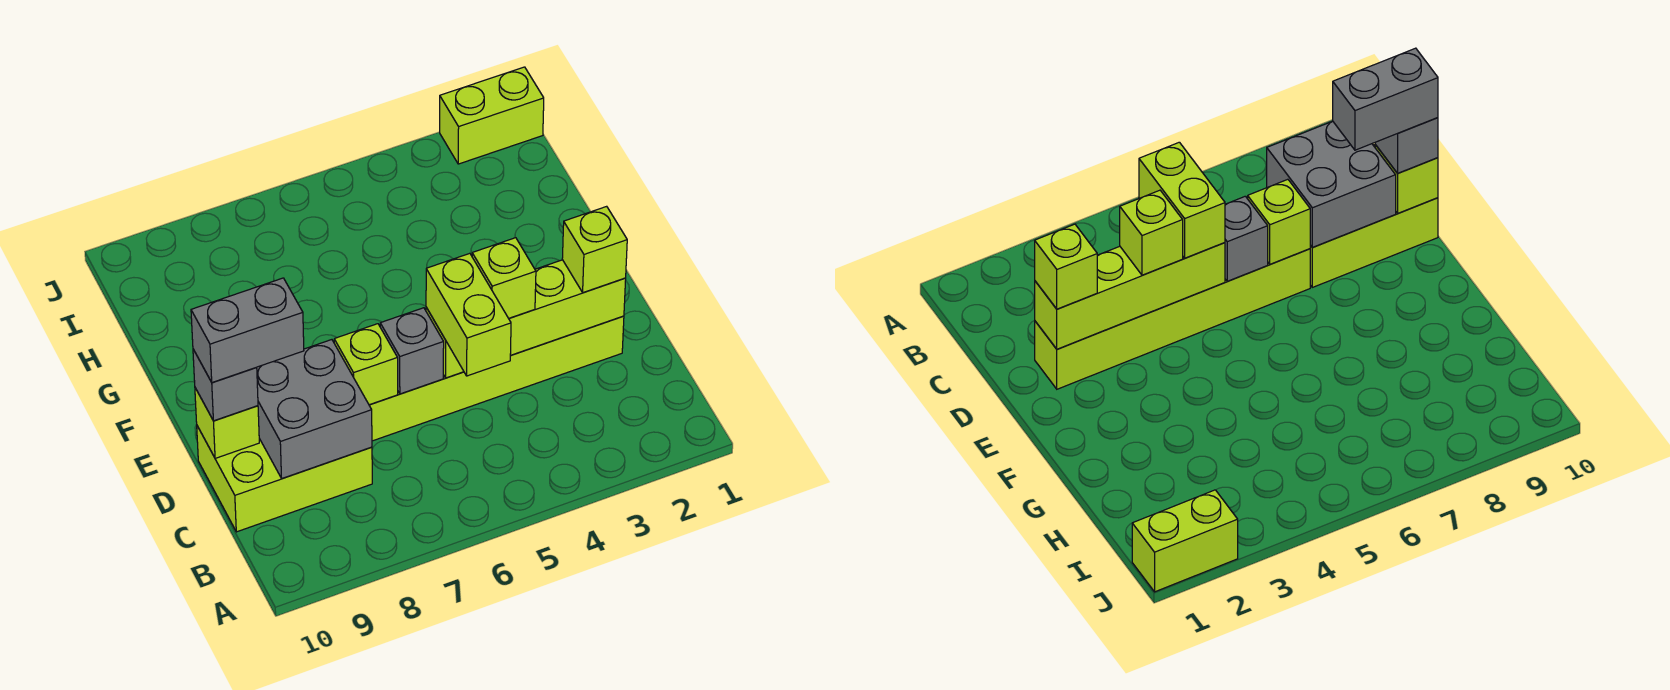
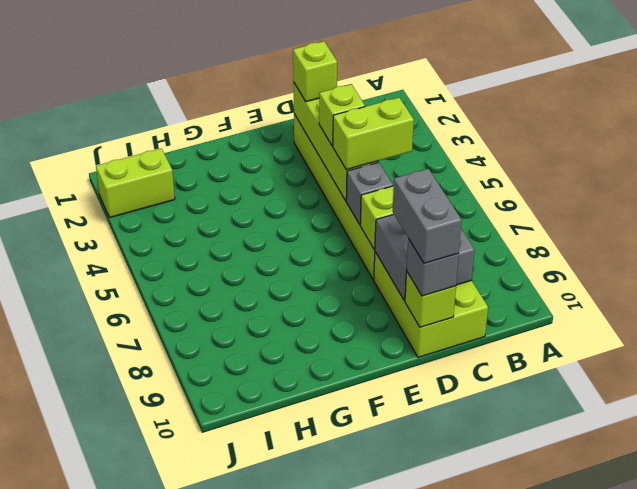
lime 1x2 brick [440,67,544,164] -> lime 1x2 brick turned to [96,148,175,217]

